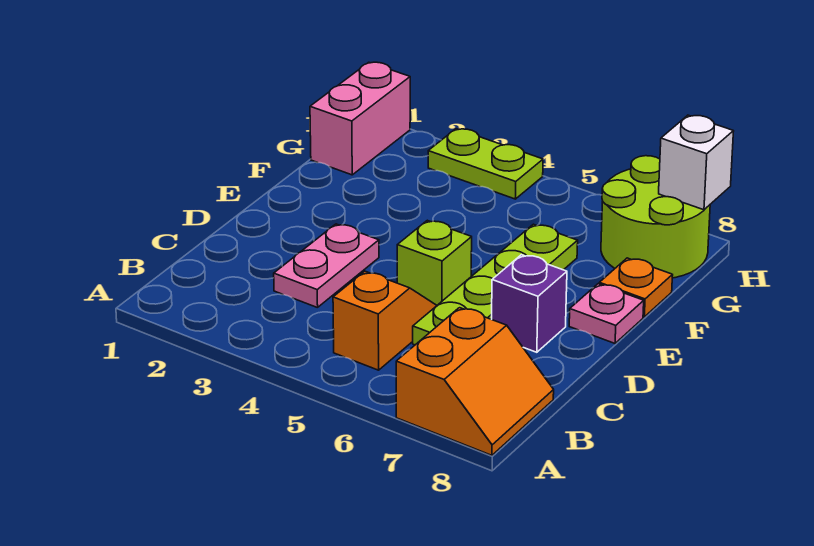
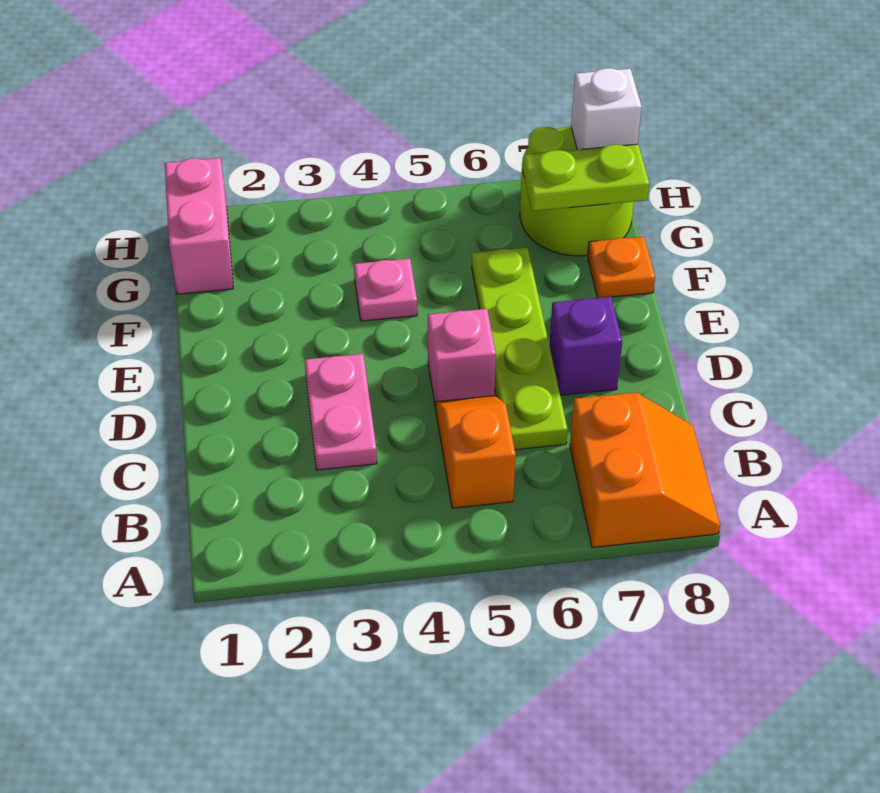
lime 1x1 brick [397,220,472,305] -> pink 1x1 brick [428,309,496,408]
pink 1x1 plate [569,284,644,343] -> pink 1x1 plate moved to [354,259,417,321]
lime 1x2 plate [428,129,543,199] -> lime 1x2 plate moved to [523,144,649,211]

